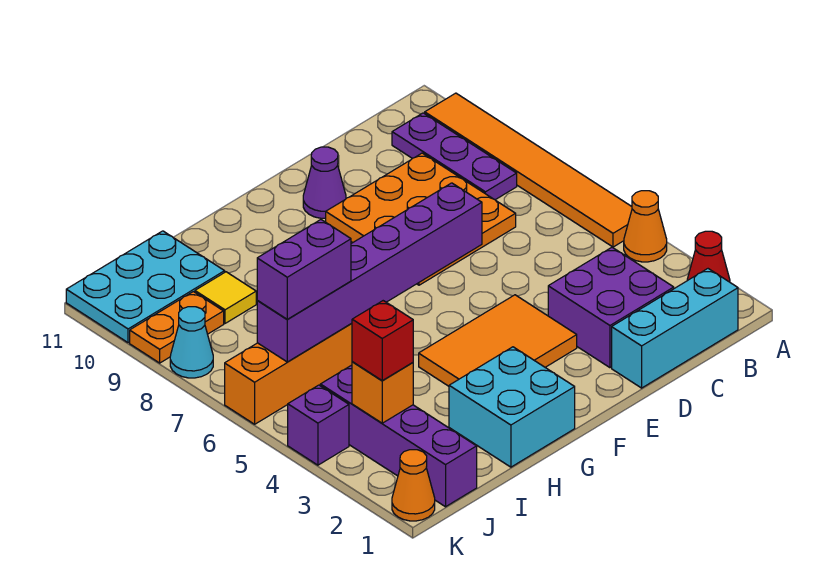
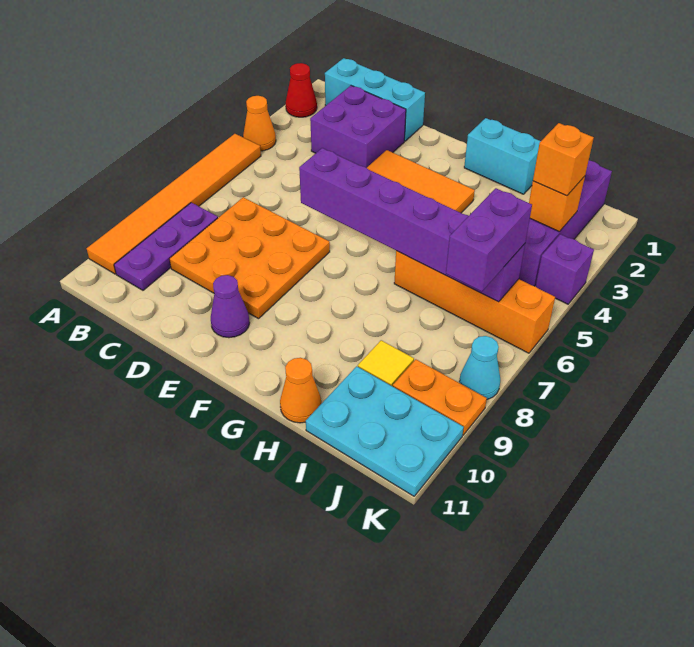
cyan 2x2 brick [449,347,575,467] -> cyan 1x2 brick [464,118,541,194]
purple 1x2 brick [257,220,351,319] -> purple 1x2 brick turned to [446,188,532,292]
red 1x1 brick [352,301,413,380] -> orange 1x1 brick [533,123,594,196]
orange 1x1 cone [392,450,435,521] -> orange 1x1 cone moved to [280,358,321,423]

